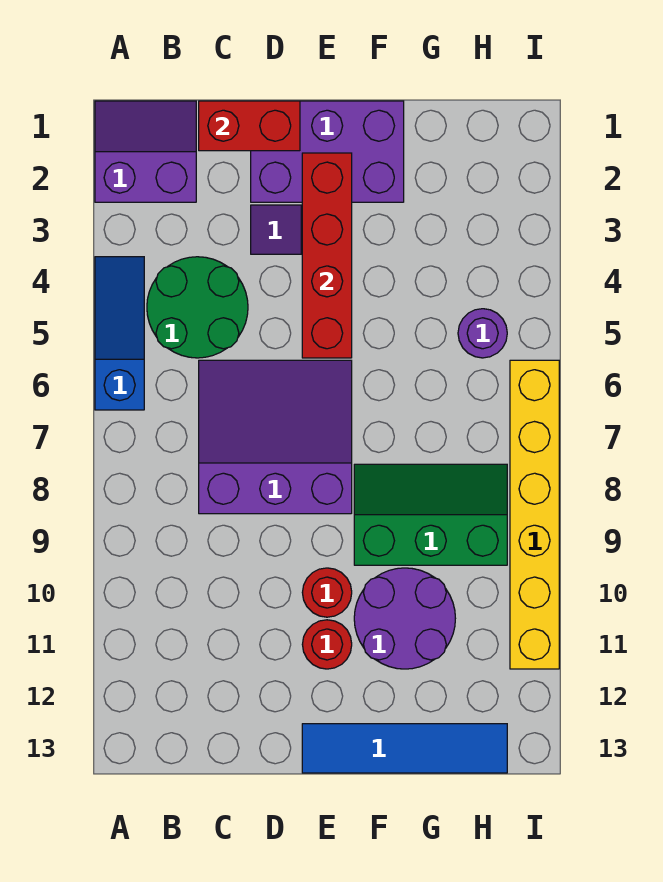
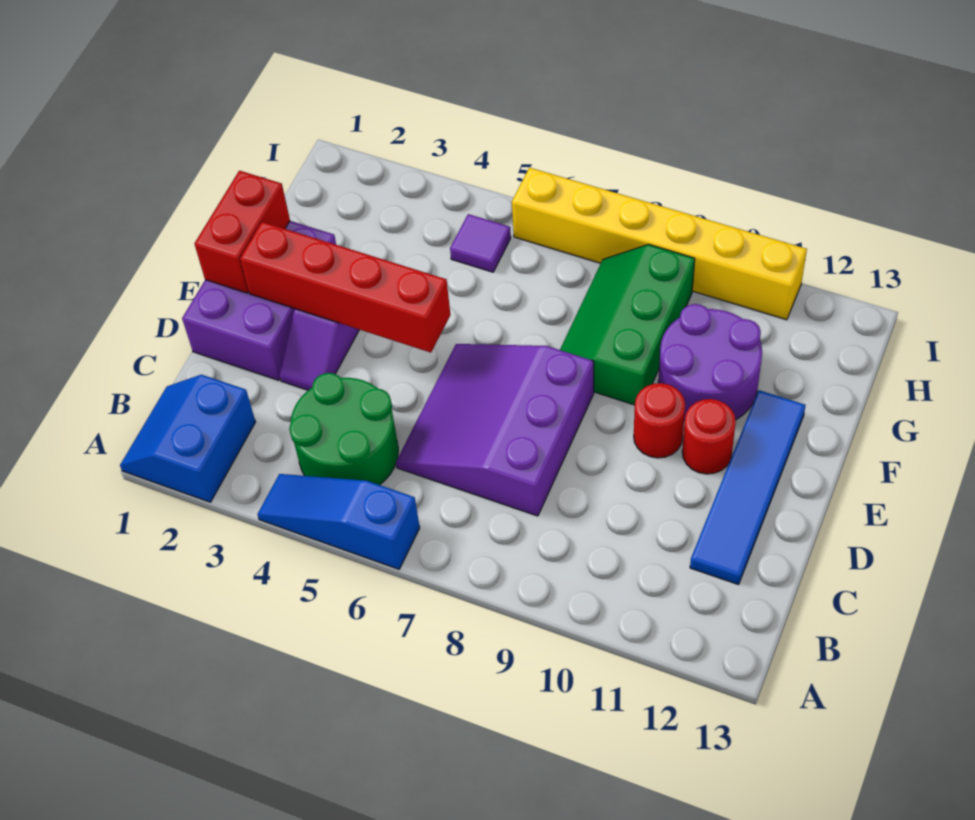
purple 2x2 slope [95,101,196,202] -> blue 2x2 slope [120,375,255,502]
red 1x2 brick [199,101,300,151] -> red 1x2 brick moved to [195,171,290,293]
blue 1x4 tile [302,724,507,773] -> blue 1x4 tile moved to [690,390,806,585]
purple 1x1 round brick [458,309,507,358] -> purple 1x1 tile [450,214,511,272]

